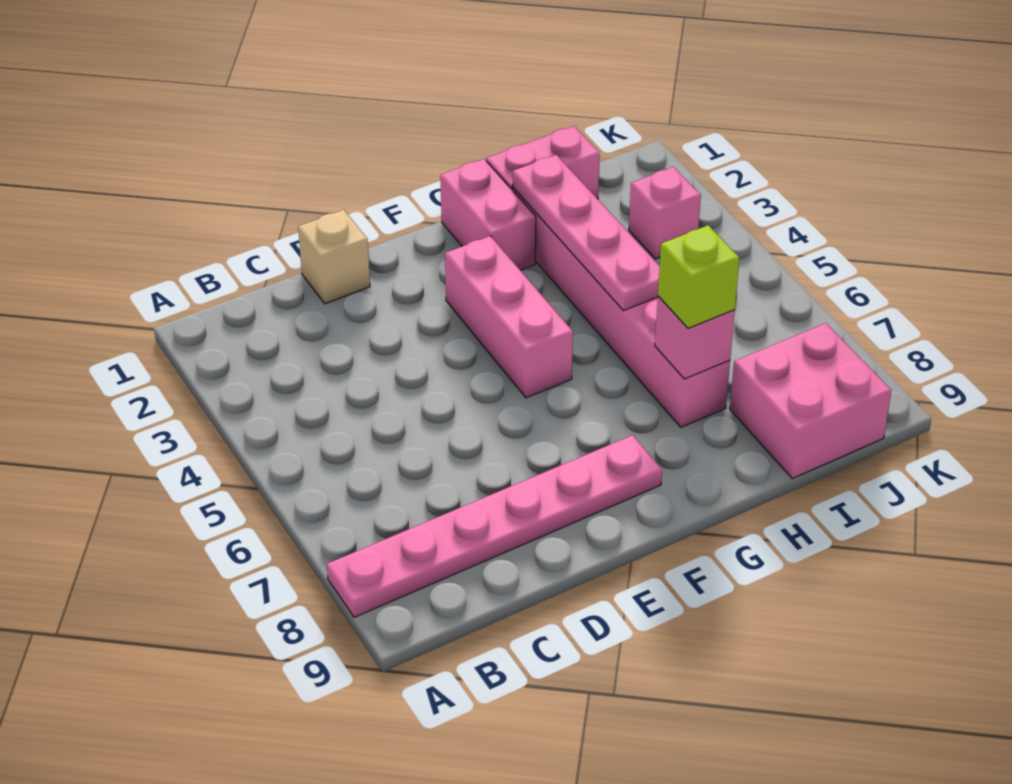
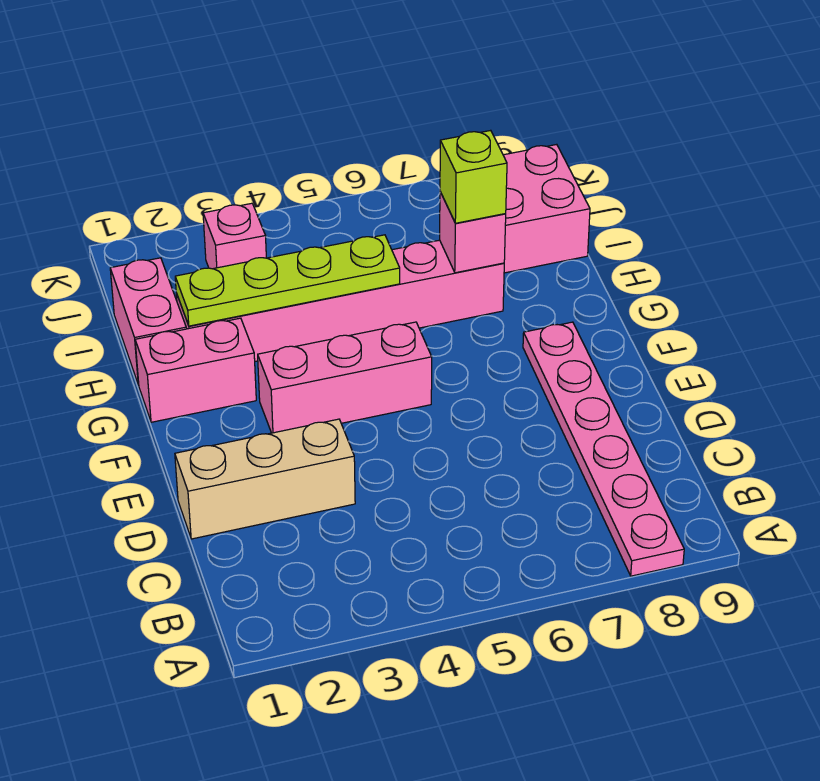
tan 1x1 brick [298,210,370,304] -> tan 1x3 brick [175,419,355,539]
pink 1x4 plate [513,155,660,311] -> lime 1x4 plate [175,235,400,326]

